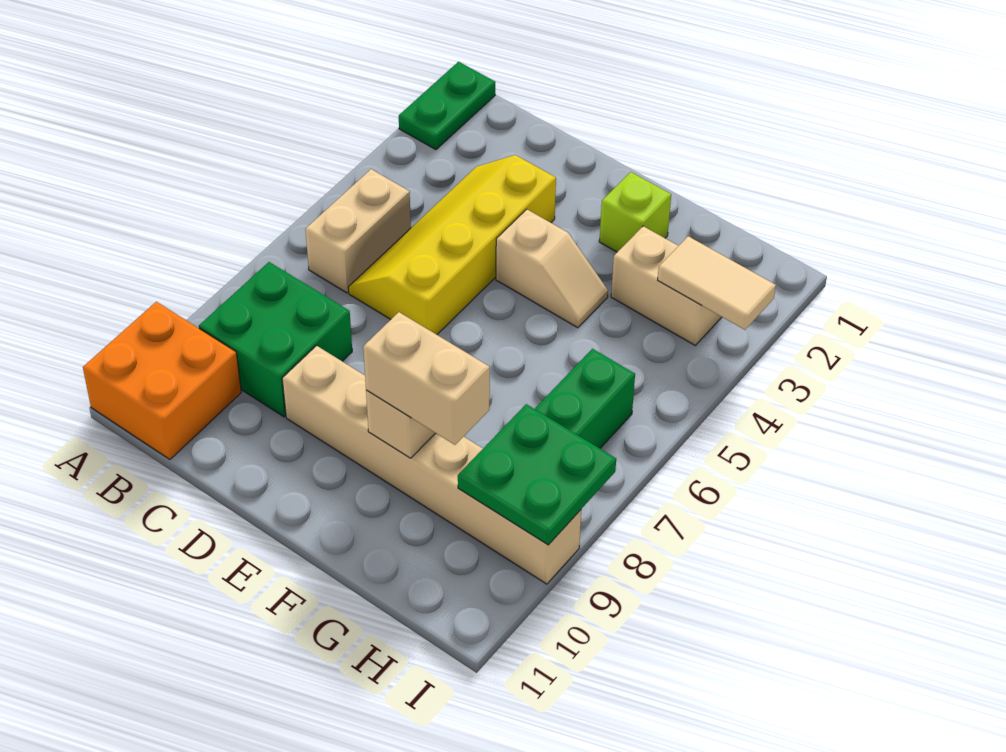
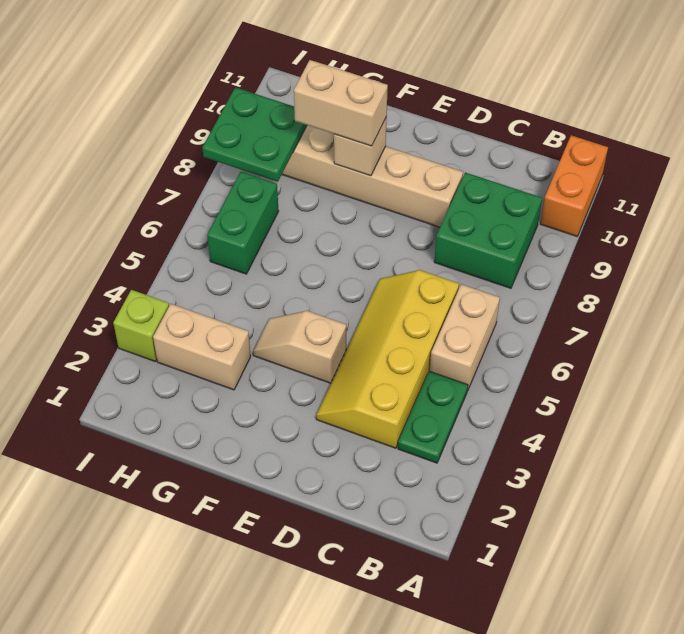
green 1x2 plate [399,62,495,150] -> green 1x2 plate moved to [398,371,468,463]
orange 2x2 brick [83,302,241,459] -> orange 1x2 brick [540,135,608,236]
yellow 2x4 slope [348,155,556,335] -> yellow 2x4 slope turned to [316,270,459,448]
lime 1x1 brick [599,172,671,252] -> lime 1x1 brick moved to [113,290,169,361]
tan 1x2 tile [658,236,776,330] -> none

